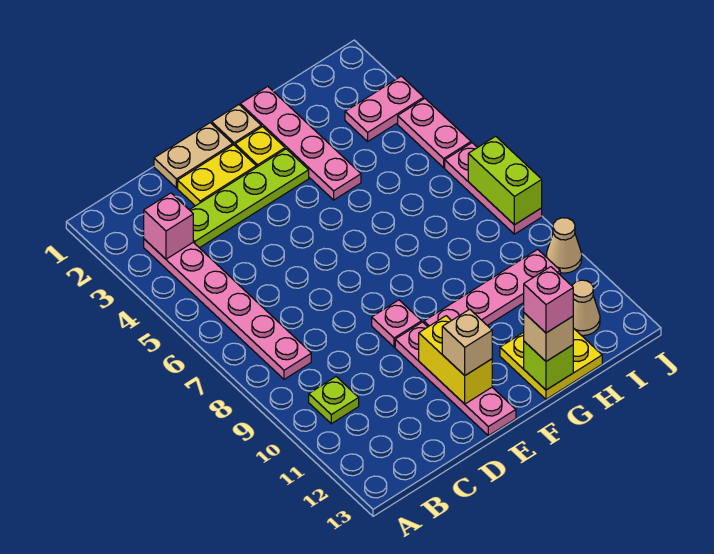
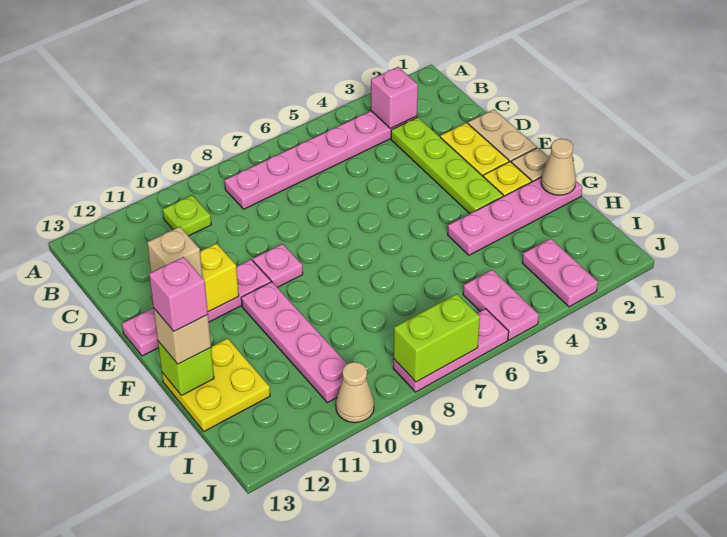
tan 1x1 cone [572,280,600,336] -> tan 1x1 cone moved to [541,139,576,195]
pink 1x2 plate [398,98,471,168] -> pink 1x2 plate turned to [463,270,539,340]

